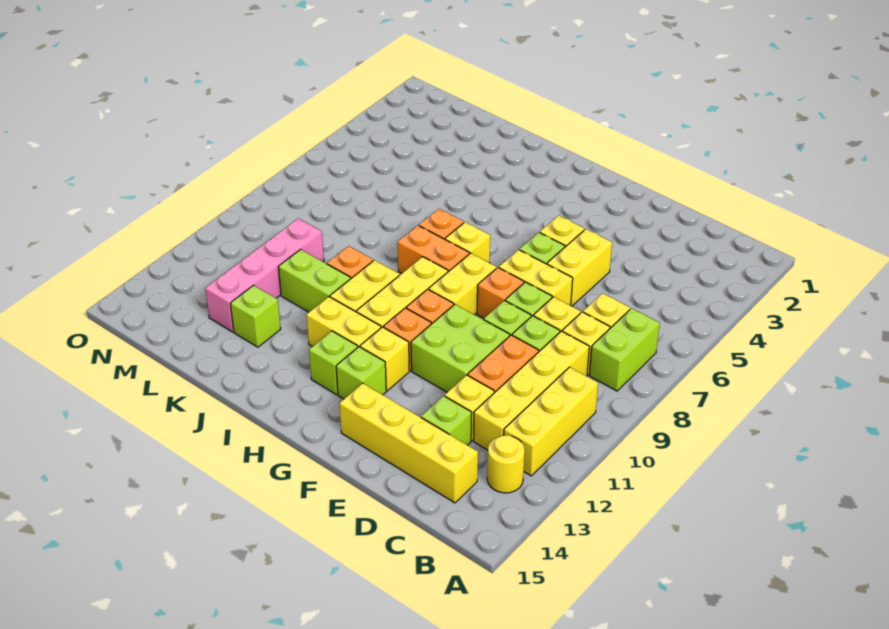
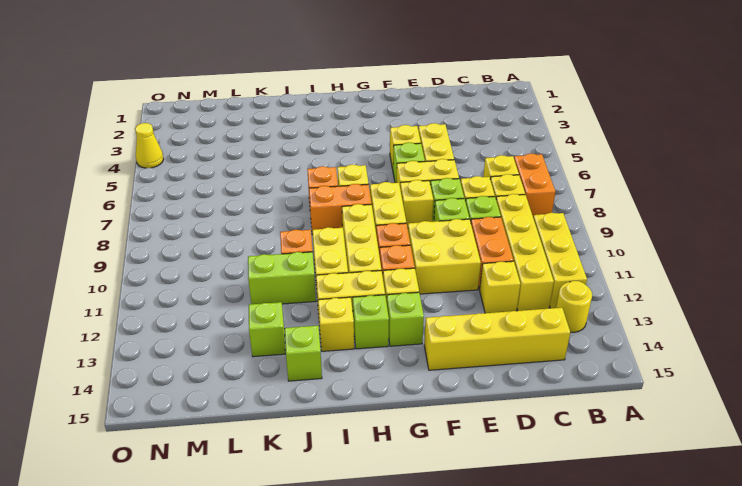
lime 1x2 brick [589,308,660,391] -> orange 1x2 brick [514,154,555,217]
lime 1x1 brick [421,396,472,445] -> lime 1x1 brick moved to [285,326,322,381]
lime 2x2 brick [411,304,510,392] -> yellow 2x2 brick [408,219,481,294]
orange 1x1 brick [477,268,524,318] -> yellow 1x1 brick [400,180,433,228]
none -> yellow 1x1 brick [318,297,354,351]
pink 1x4 brick [205,218,324,332] -> none
none -> yellow 1x1 cone [135,123,163,168]

